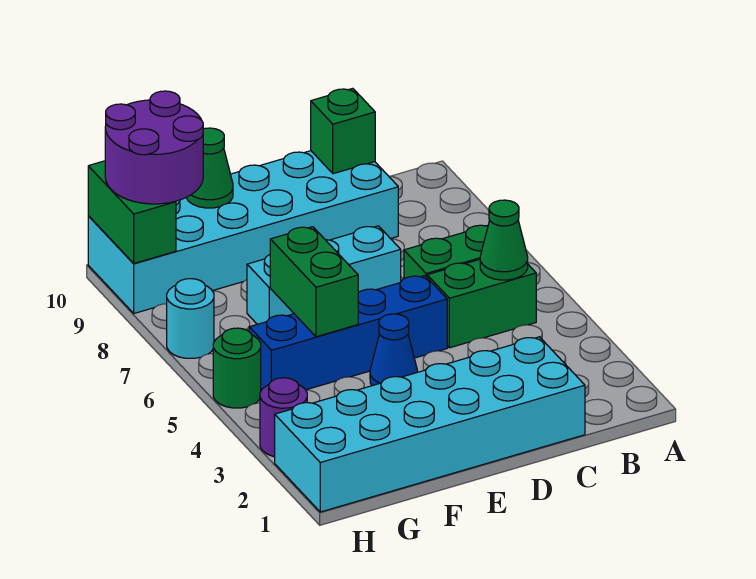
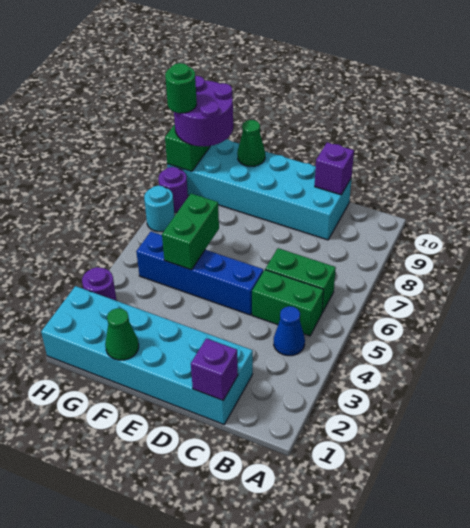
green 1x1 cone [480,200,528,280] -> green 1x1 cone moved to [105,308,139,360]
none -> purple 1x1 brick [191,338,238,400]
green 1x1 brick [311,88,375,174] -> purple 1x1 brick [315,142,354,195]
cyan 1x3 brick [247,226,401,324] -> none
blue 1x1 cone [370,314,417,386] -> blue 1x1 cone moved to [274,306,305,356]
green 1x1 round brick [213,328,261,408] -> green 1x1 round brick moved to [165,63,197,113]
none -> purple 1x1 round brick [158,167,188,212]

